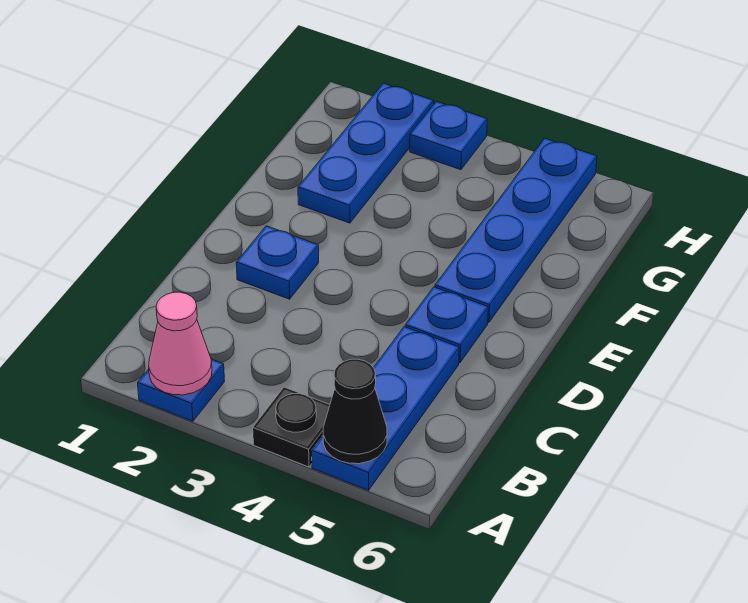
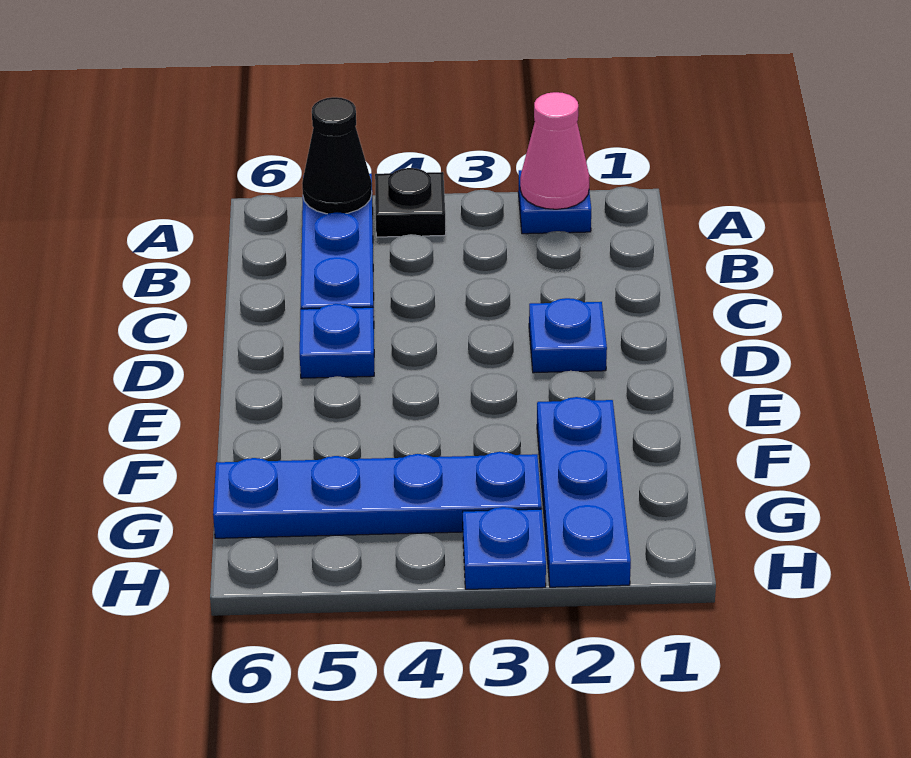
blue 1x4 plate [435,138,597,322] -> blue 1x4 plate turned to [213,452,542,538]

